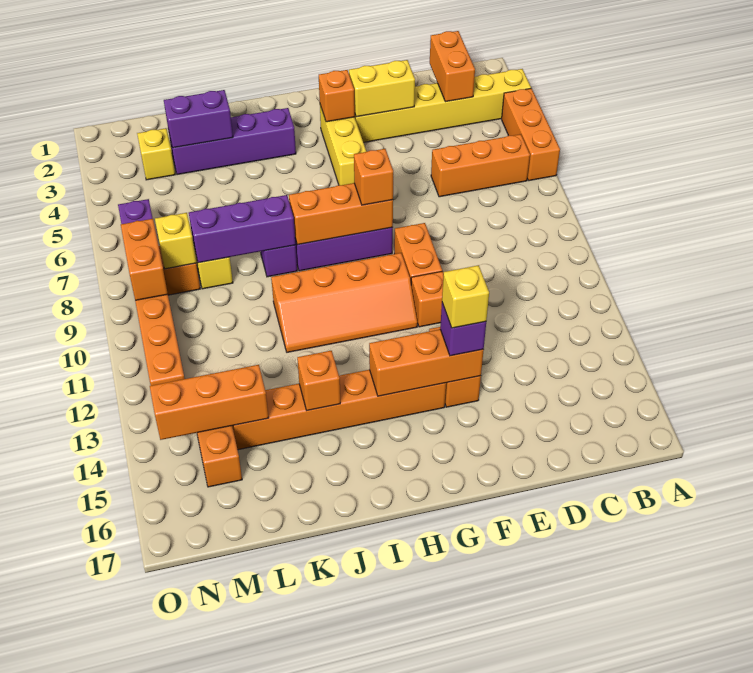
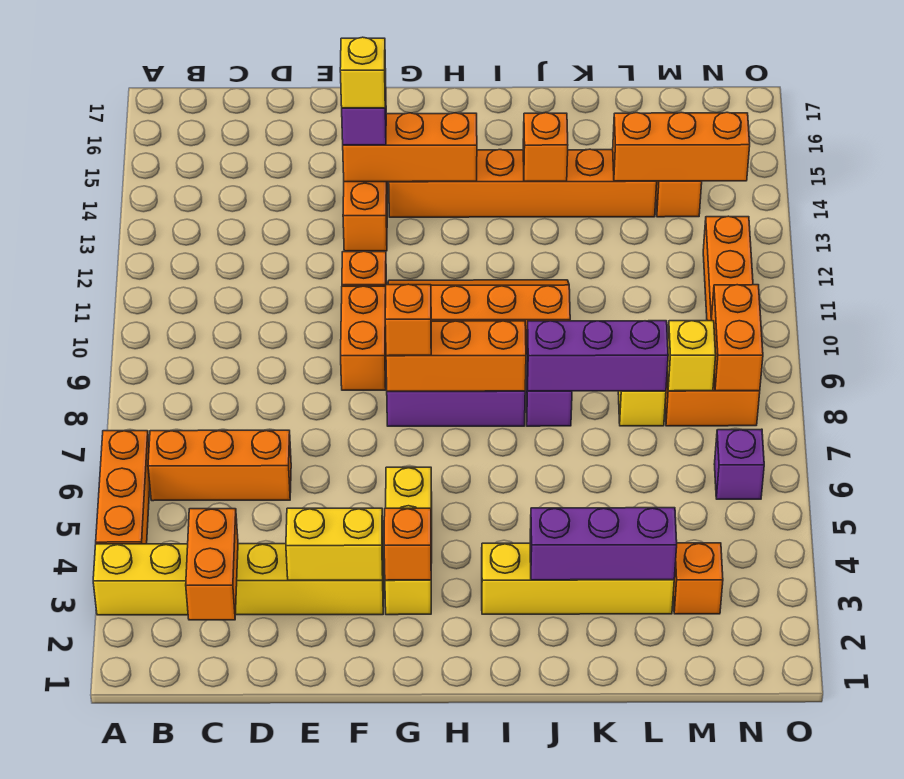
purple 1x4 brick [169,108,296,175] -> yellow 1x4 brick [482,543,674,614]
purple 1x2 brick [164,90,233,148] -> purple 1x3 brick [530,508,677,580]
yellow 1x1 brick [137,128,175,180] -> orange 1x1 brick [673,543,723,614]

